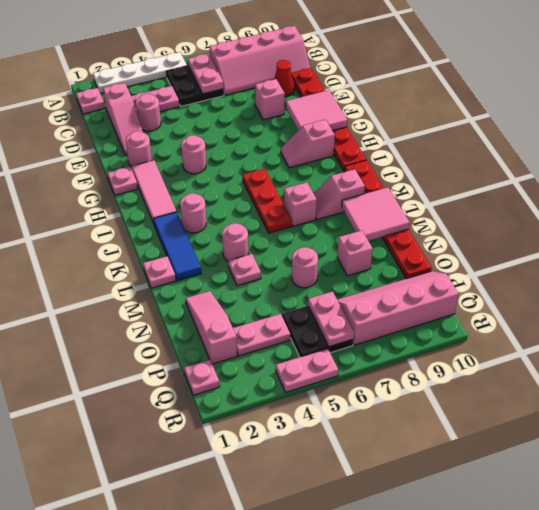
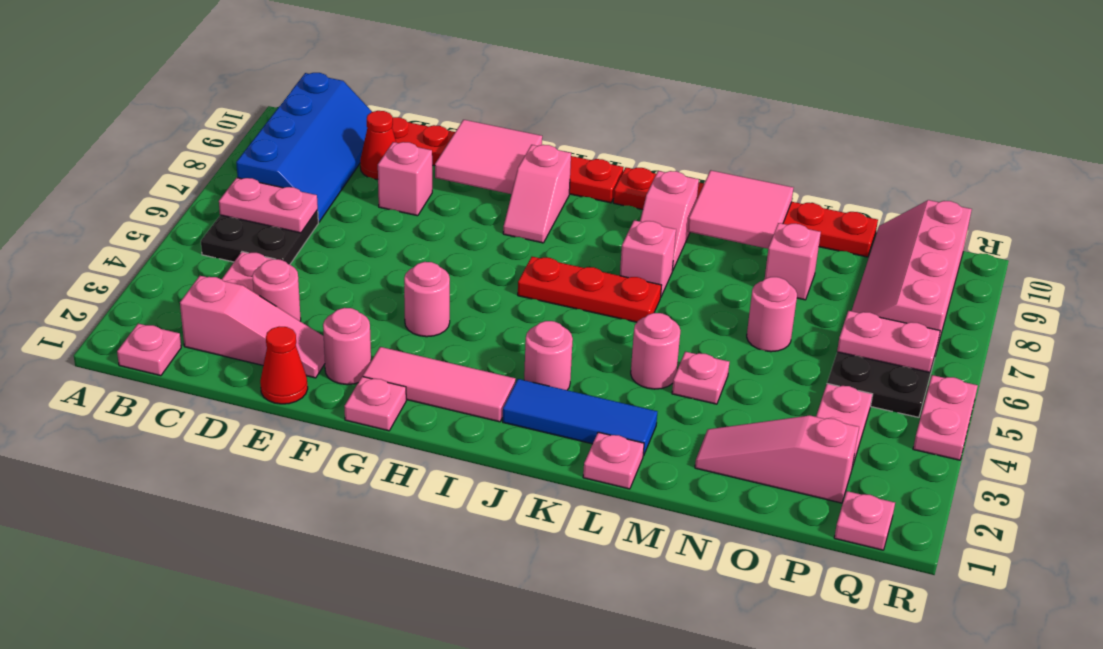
white 1x4 plate [93,52,187,93] -> none
pink 2x4 slope [209,26,310,95] -> blue 2x4 slope [236,73,372,222]
none -> red 1x1 cone [260,327,308,404]

